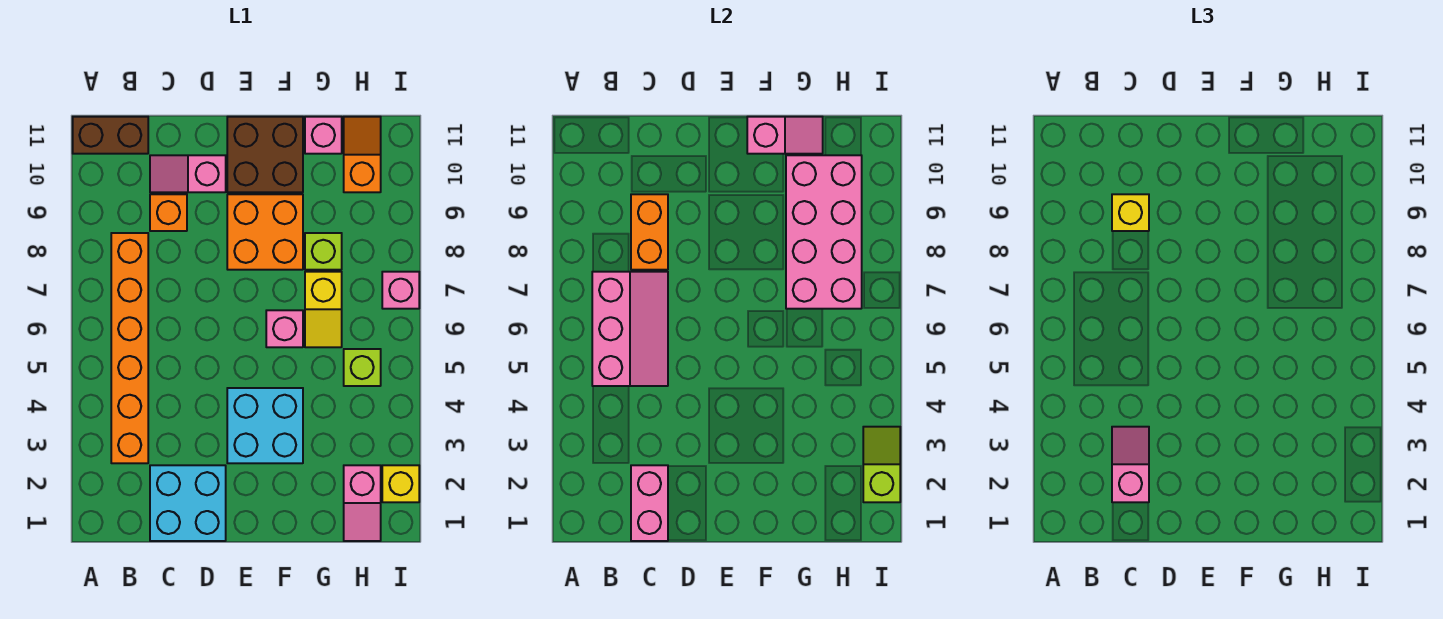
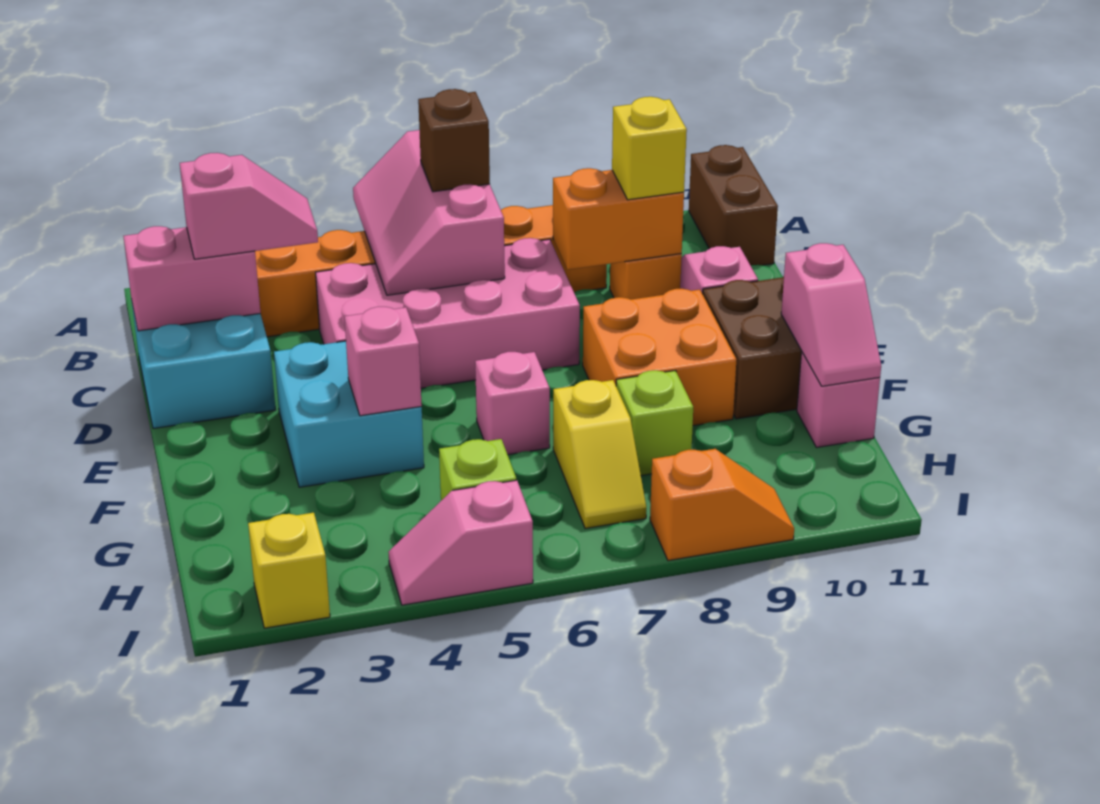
pink 2x3 slope [592,272,668,386] -> pink 2x3 slope turned to [353,130,505,295]
none -> brown 1x1 brick [418,89,490,192]
yellow 1x2 slope [305,272,342,347] -> yellow 1x2 slope turned to [553,380,646,529]
pink 2x4 brick [786,155,862,309] -> pink 2x4 brick moved to [316,238,580,388]
pink 1x2 slope [344,465,381,541] -> pink 1x2 slope moved to [389,480,533,605]
orange 1x2 slope [344,117,381,192] -> orange 1x2 slope moved to [650,449,794,561]
lime 1x2 slope [863,427,900,502] -> none
pink 1x1 brick [382,272,419,309] -> pink 1x1 brick moved to [344,307,422,416]

